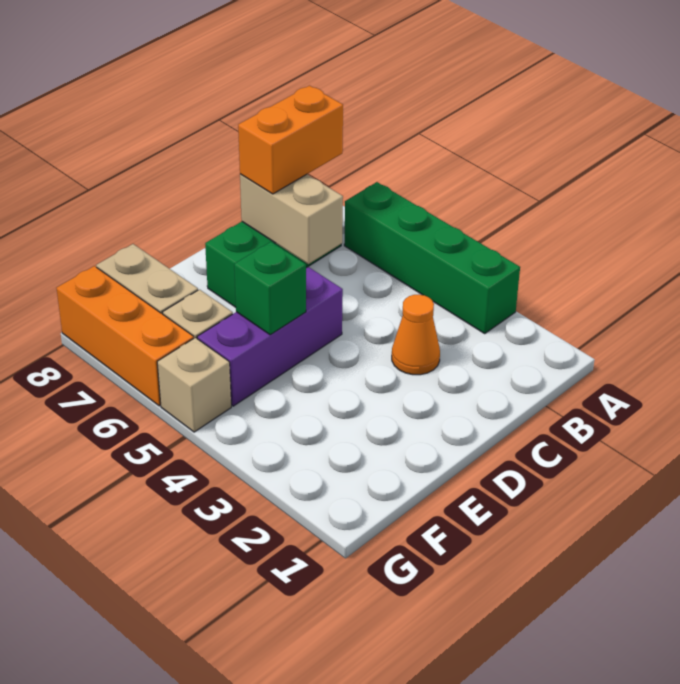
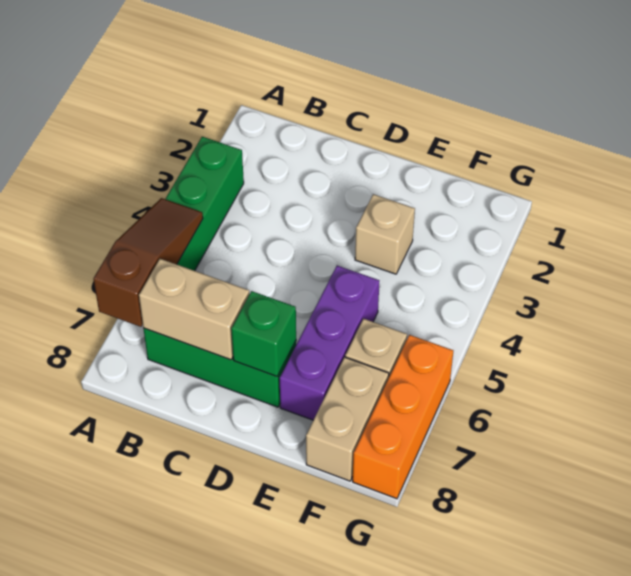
none -> brown 1x3 slope [93,198,203,327]
orange 1x2 brick [238,86,343,194] -> none
orange 1x1 cone [392,295,440,375] -> none
tan 1x2 brick [240,174,343,264] -> tan 1x2 brick turned to [139,259,249,360]
purple 1x3 brick [197,267,343,406] -> purple 1x3 brick turned to [280,266,379,420]
green 1x1 brick [234,242,306,335] -> green 1x1 brick moved to [231,291,296,376]
tan 1x1 brick [157,338,231,432] -> tan 1x1 brick moved to [355,194,415,274]

